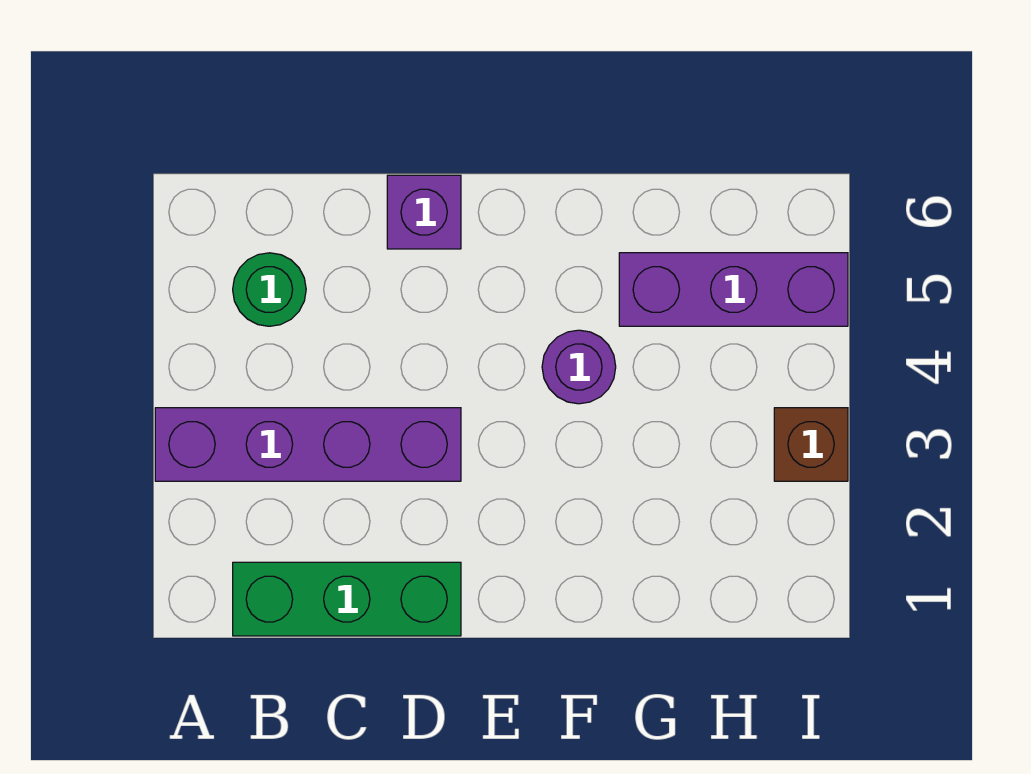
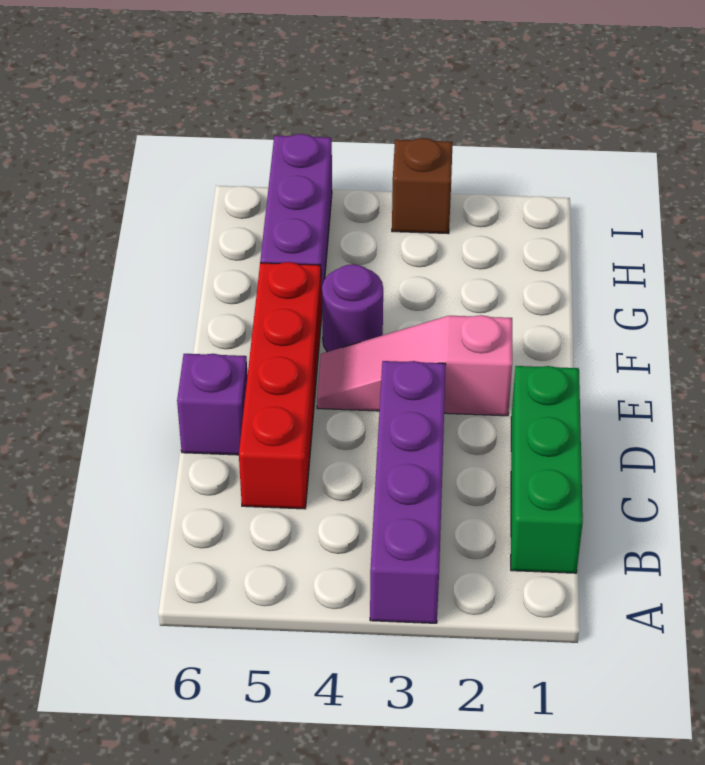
green 1x1 round brick [233,253,306,326] -> none
none -> red 1x4 brick [239,262,322,509]
none -> pink 1x3 slope [317,315,512,416]

